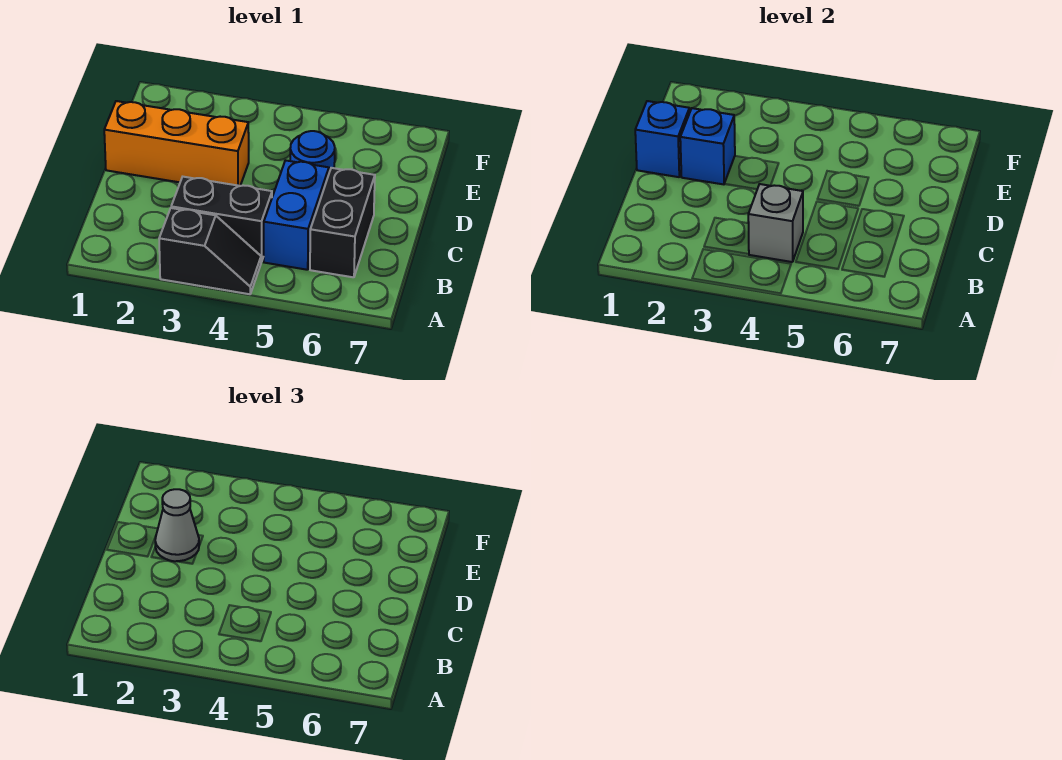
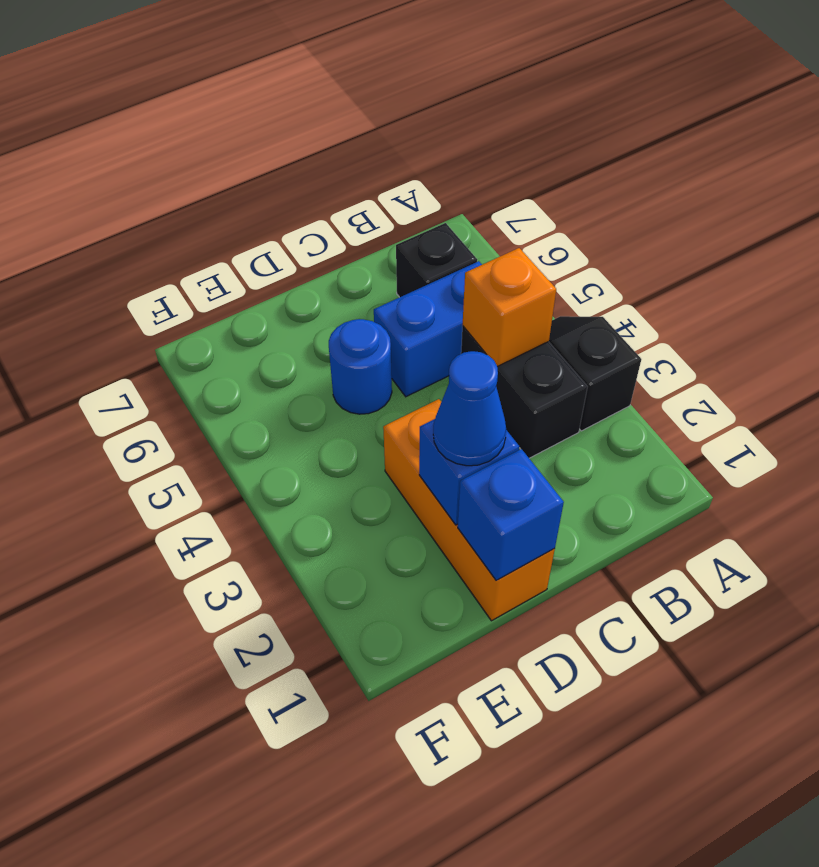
grey 1x1 brick [748,184,803,262] -> orange 1x1 brick [463,248,556,367]
black 1x2 brick [310,168,375,277] -> black 1x1 brick [396,223,477,297]
grey 1x1 cone [155,489,199,561] -> blue 1x1 cone [433,351,506,466]

